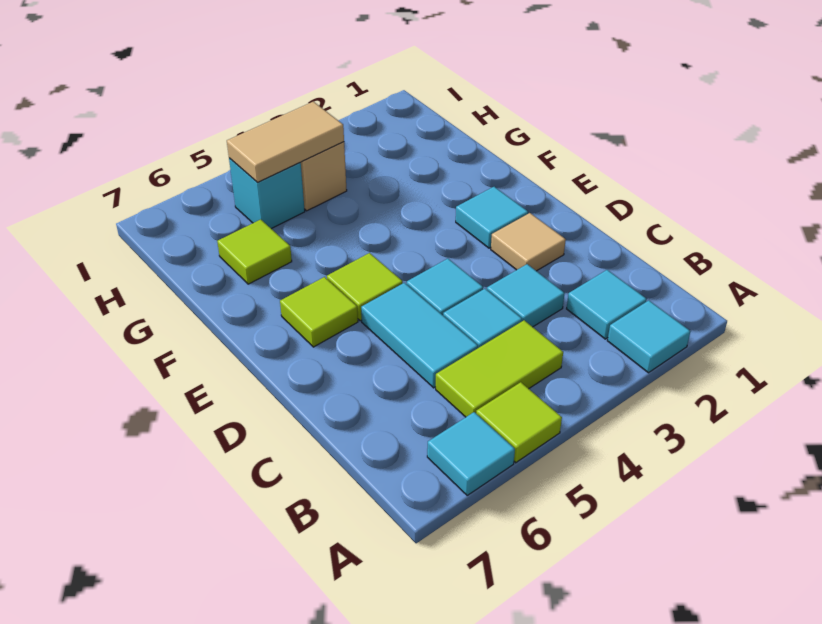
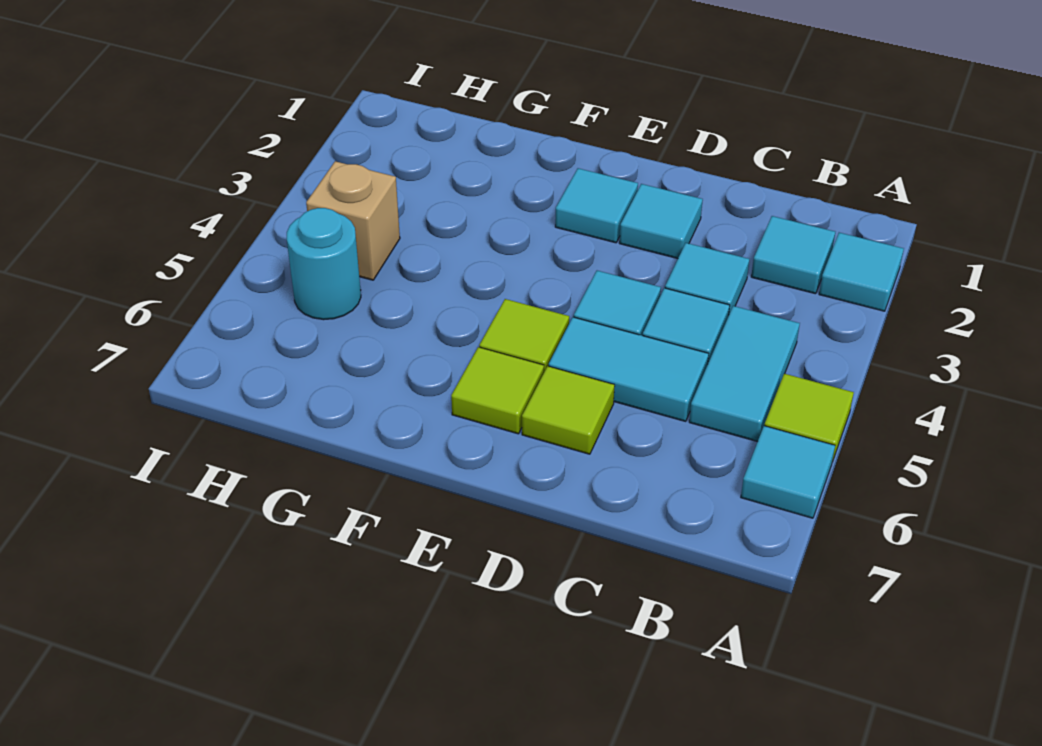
lime 1x2 tile [436,320,563,417] -> cyan 1x2 tile [689,306,800,442]
tan 1x1 tile [491,213,566,271] -> cyan 1x1 tile [619,184,703,259]
lime 1x1 tile [217,219,292,284] -> lime 1x1 tile moved to [522,366,615,454]
tan 1x2 tile [227,102,344,182] -> none
cyan 1x1 brick [229,158,305,229] -> cyan 1x1 round brick [287,208,361,320]

